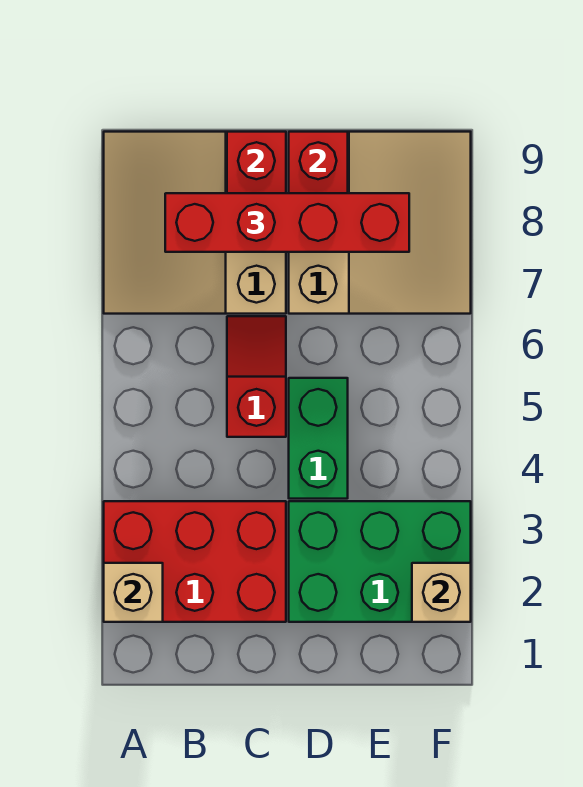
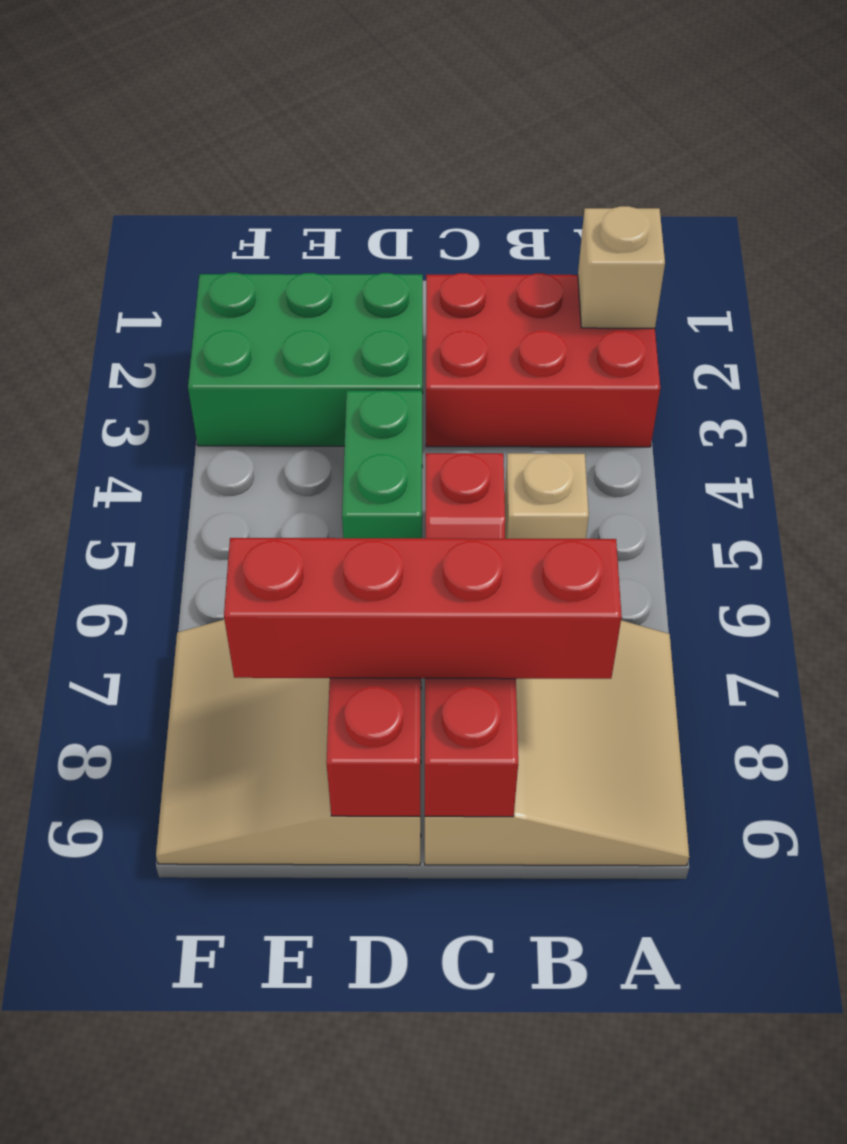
tan 1x1 brick [412,563,471,622] -> tan 1x1 brick moved to [505,453,589,539]

